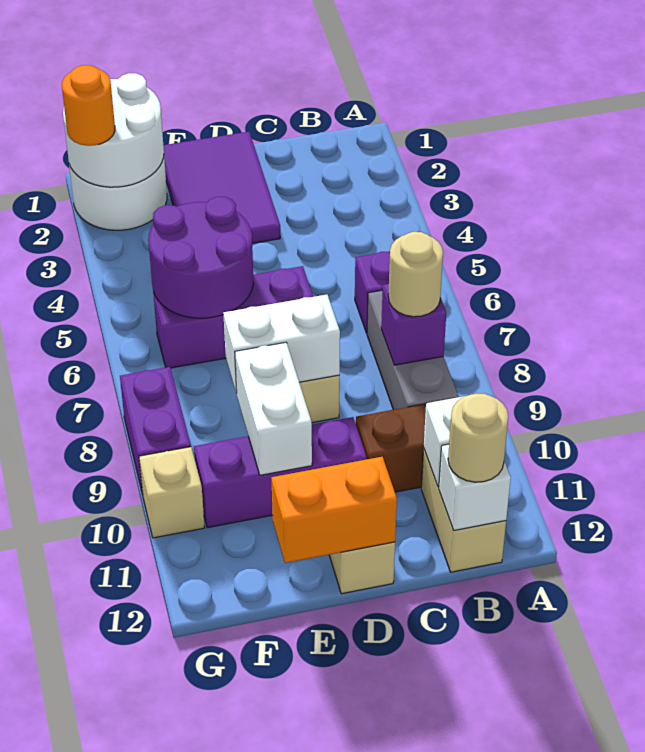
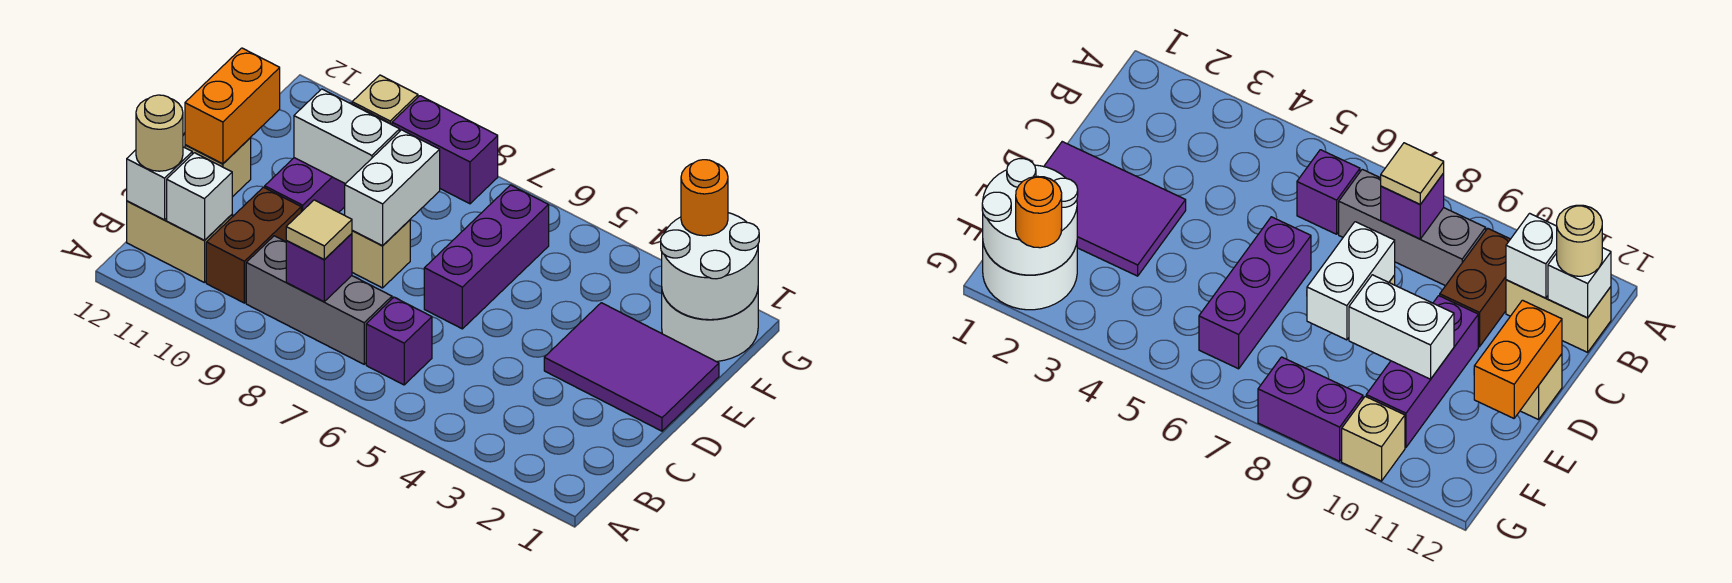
tan 1x1 round brick [388,232,443,317] -> tan 1x1 tile [286,200,352,260]
purple 2x2 round brick [148,197,253,318] -> none

